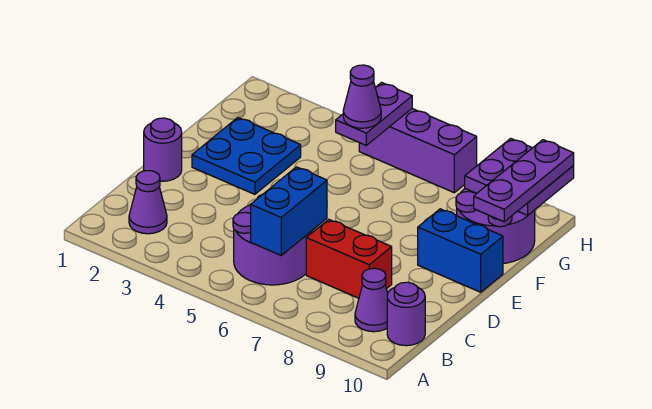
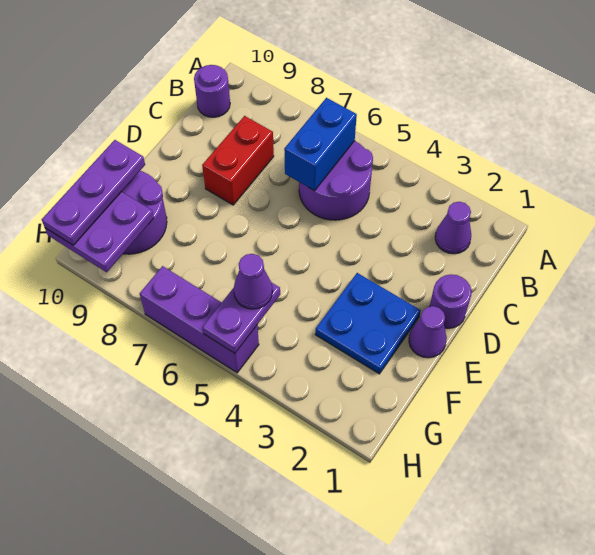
purple 1x1 cone [355,268,388,332] -> purple 1x1 cone moved to [409,306,447,358]
red 1x2 brick [306,219,392,298] -> red 1x2 brick turned to [202,116,274,205]
blue 1x2 brick [418,209,503,292] -> none

